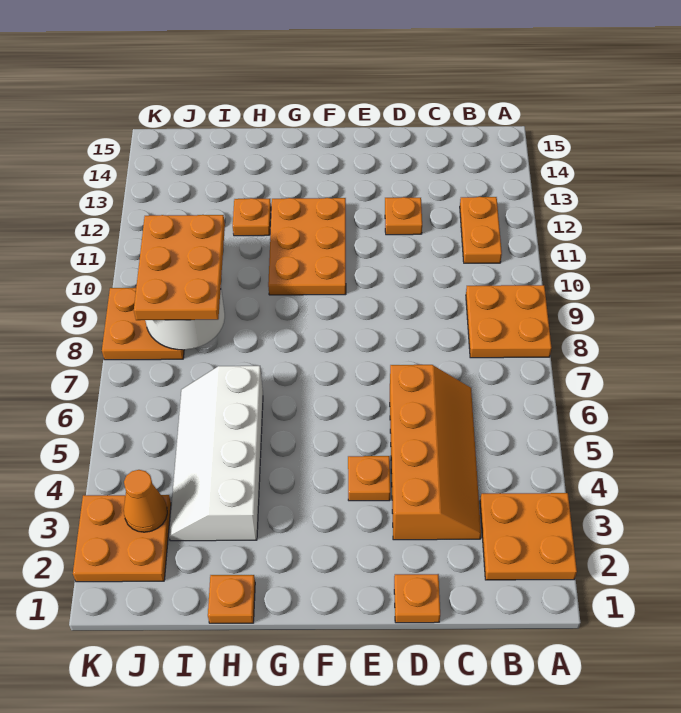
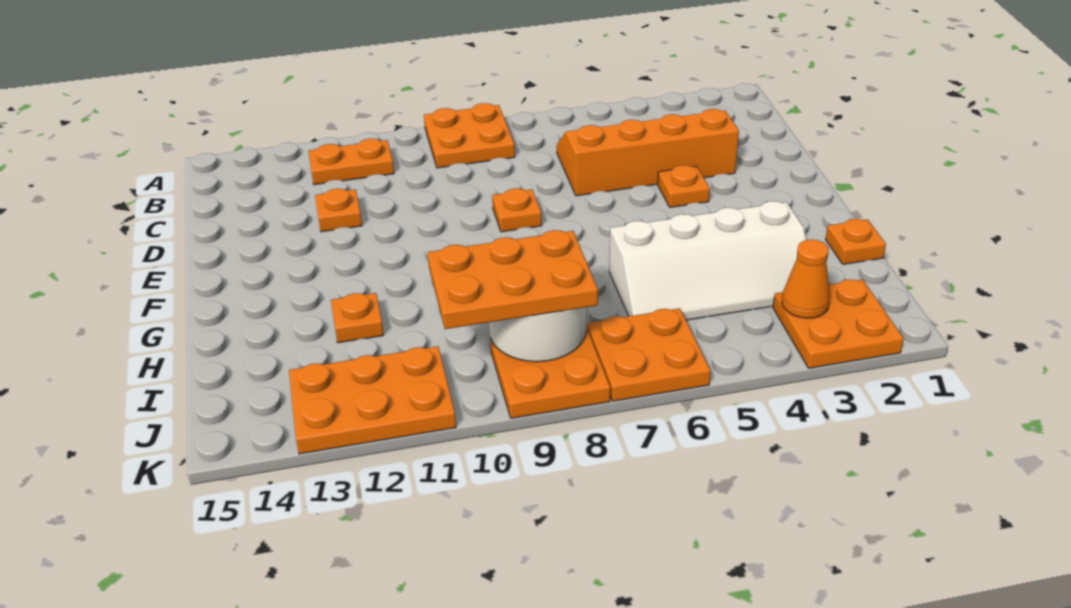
orange 2x2 plate [480,493,577,580] -> orange 2x2 plate moved to [587,308,711,401]
orange 1x1 plate [394,574,440,623] -> orange 1x1 plate moved to [492,188,542,232]
orange 2x3 plate [268,198,346,295] -> orange 2x3 plate moved to [289,346,456,454]

